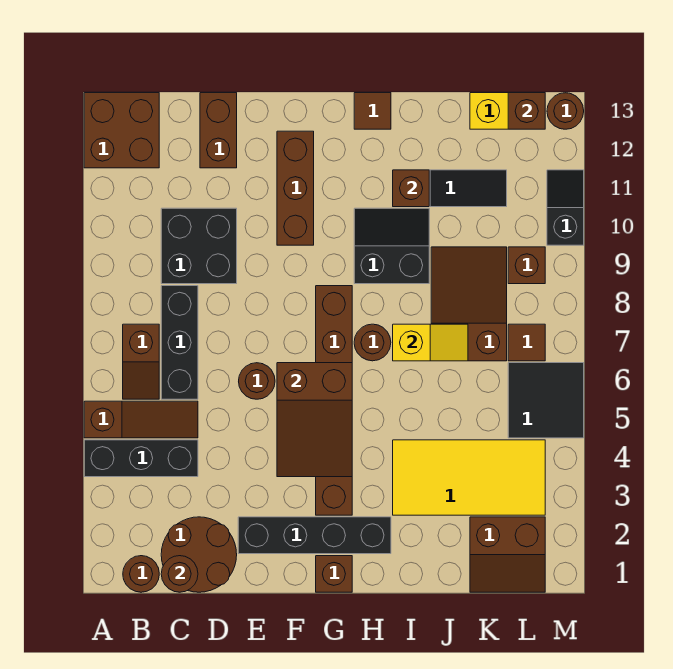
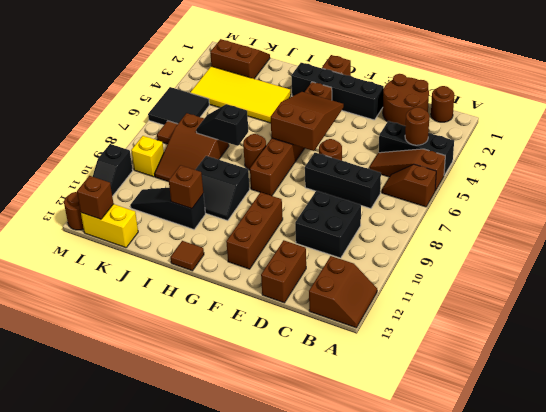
brown 2x2 brick [84,93,159,168] -> brown 2x2 slope [309,256,377,328]
brown 1x2 slope [123,324,159,399] -> brown 1x2 slope turned to [382,164,436,207]
brown 1x1 round brick [161,556,198,592] -> brown 1x1 round brick moved to [405,107,429,145]
black 1x3 brick [161,286,198,399] -> black 1x3 brick turned to [305,153,381,208]
yellow 1x2 slope [393,324,468,361] -> black 1x2 slope [196,104,248,146]
brown 1x1 brick [508,247,545,284] -> yellow 1x1 brick [131,136,164,177]

